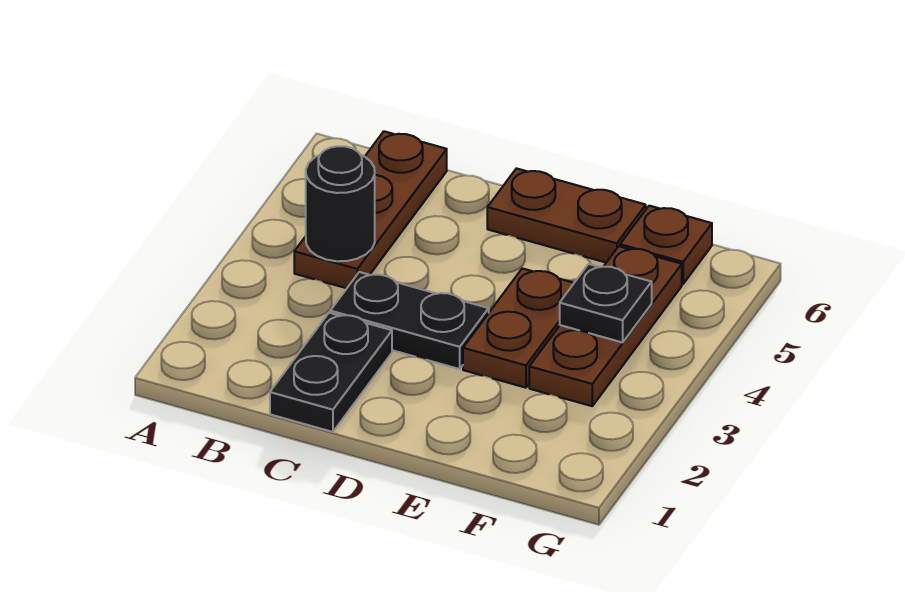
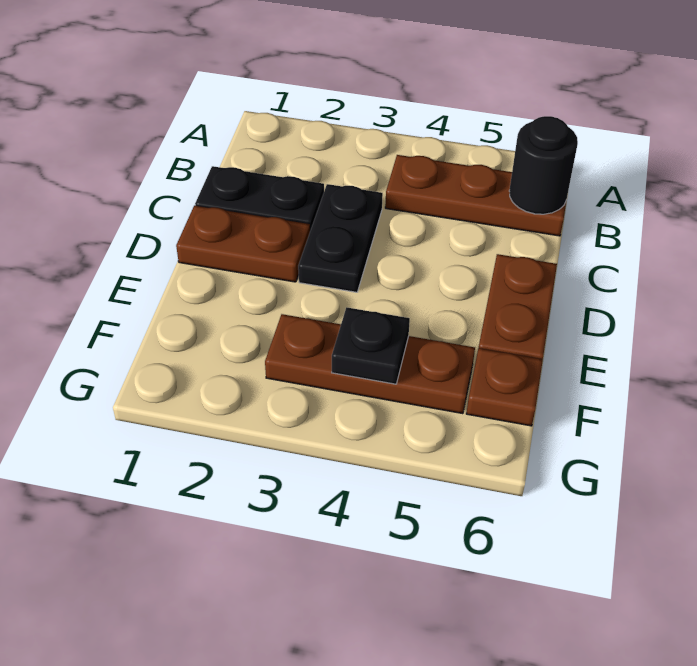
black 1x1 round brick [306,146,375,261] -> black 1x1 round brick moved to [509,116,578,214]
brown 1x2 plate [463,268,574,388] -> brown 1x2 plate moved to [176,206,310,282]

